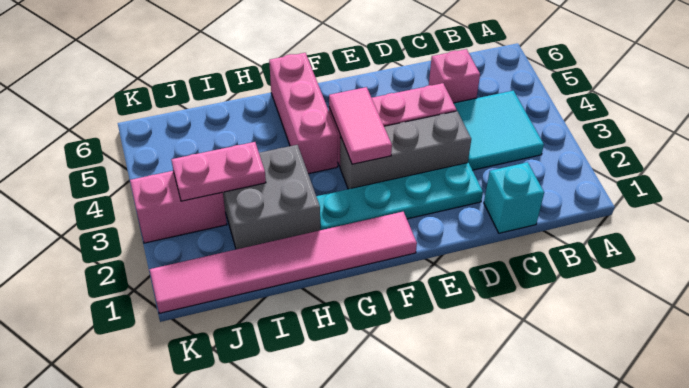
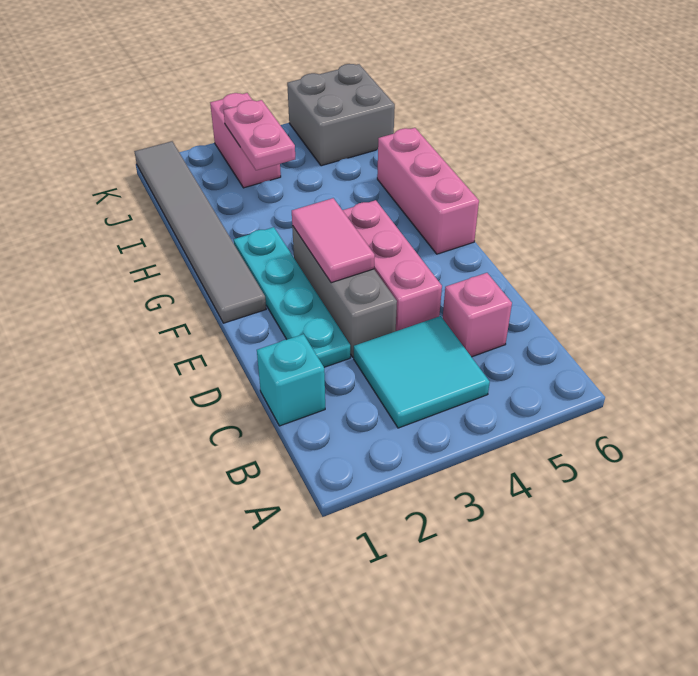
pink 1x6 tile [150,212,417,313] -> grey 1x6 tile [134,141,266,323]
pink 1x2 tile [329,87,392,164] -> pink 1x2 tile turned to [292,198,375,283]
pink 1x3 brick [269,53,338,174] -> pink 1x3 brick turned to [377,128,479,254]
grey 2x2 brick [223,145,320,249] -> grey 2x2 brick moved to [287,64,395,166]

